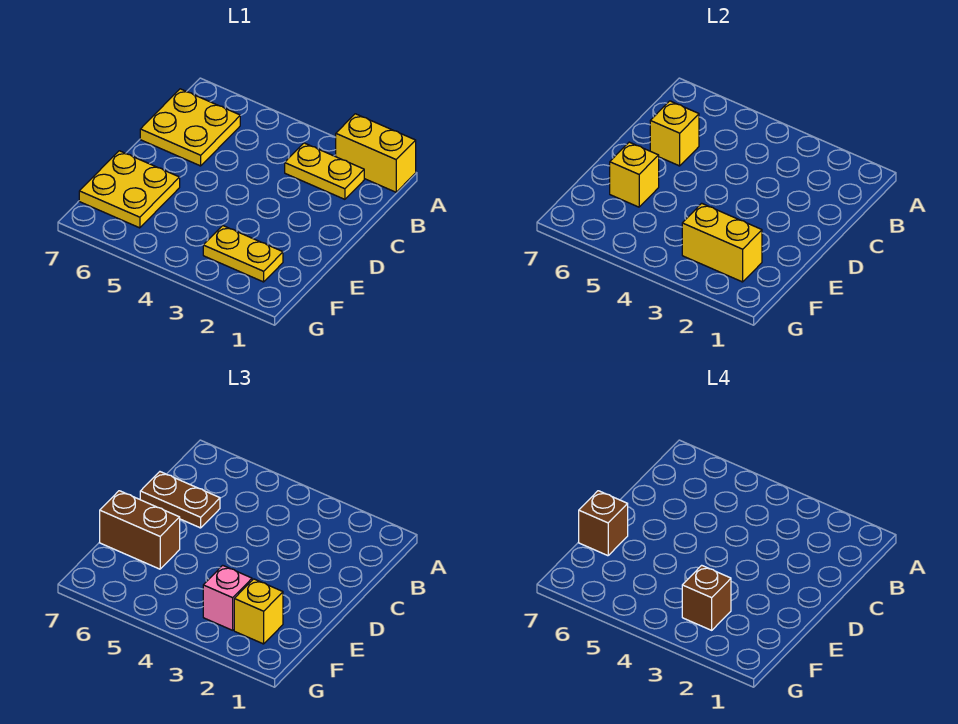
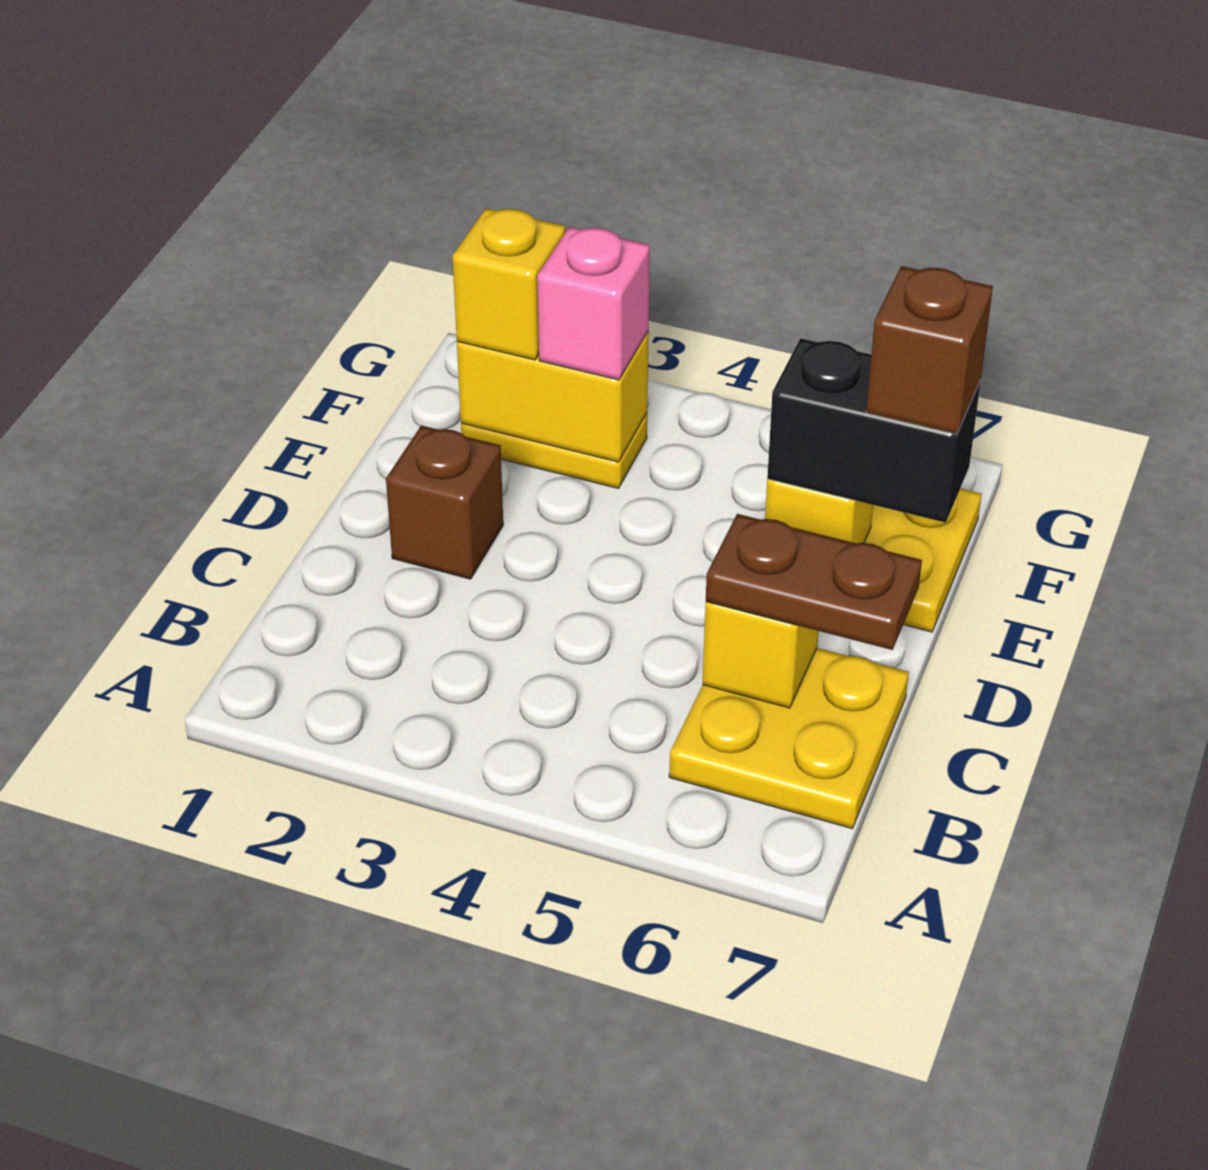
yellow 1x2 brick [335,114,416,192] -> none
yellow 1x2 plate [285,143,364,199] -> none
brown 1x2 brick [100,491,180,569] -> black 1x2 brick [767,338,981,523]
brown 1x1 brick [682,565,731,630] -> brown 1x1 brick moved to [386,426,503,579]

